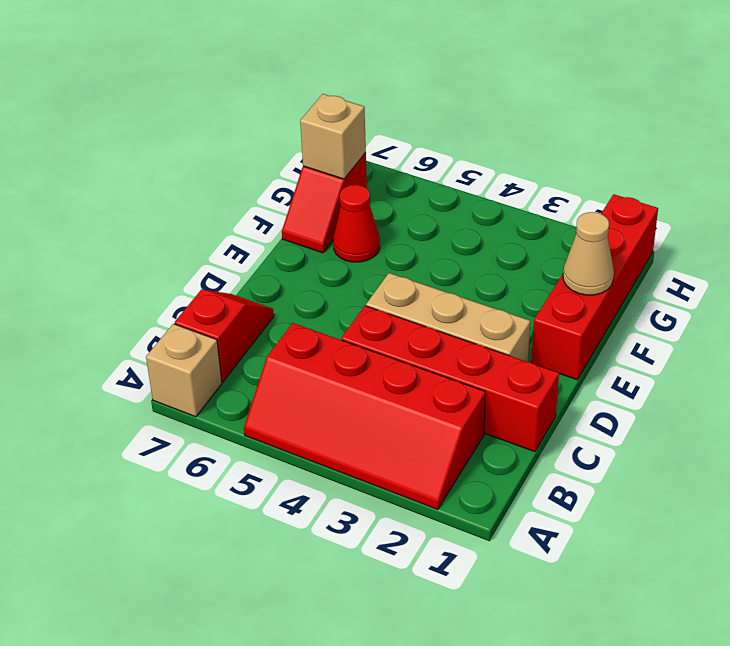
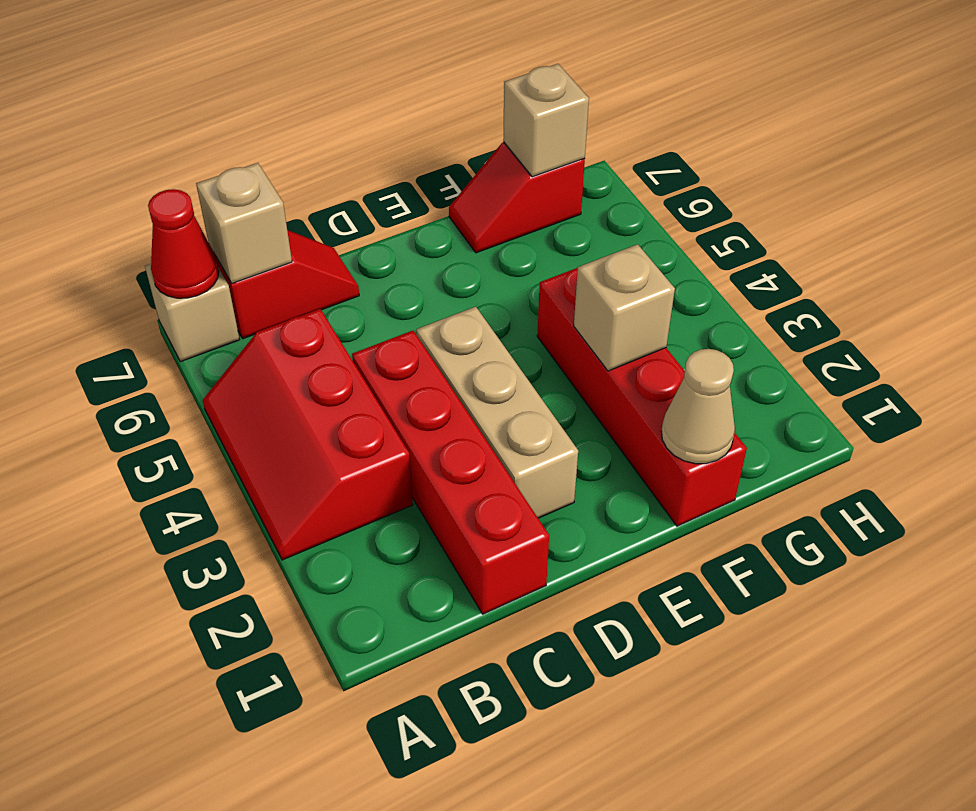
red 2x4 slope [244,323,485,509] -> red 2x3 slope [203,309,413,560]
none -> tan 1x1 brick [196,163,292,283]
red 1x4 brick [531,194,658,380] -> red 1x4 brick turned to [537,268,747,526]
none -> tan 1x1 brick [574,244,675,371]
red 1x1 cone [333,185,380,262] -> red 1x1 cone moved to [148,189,219,298]

